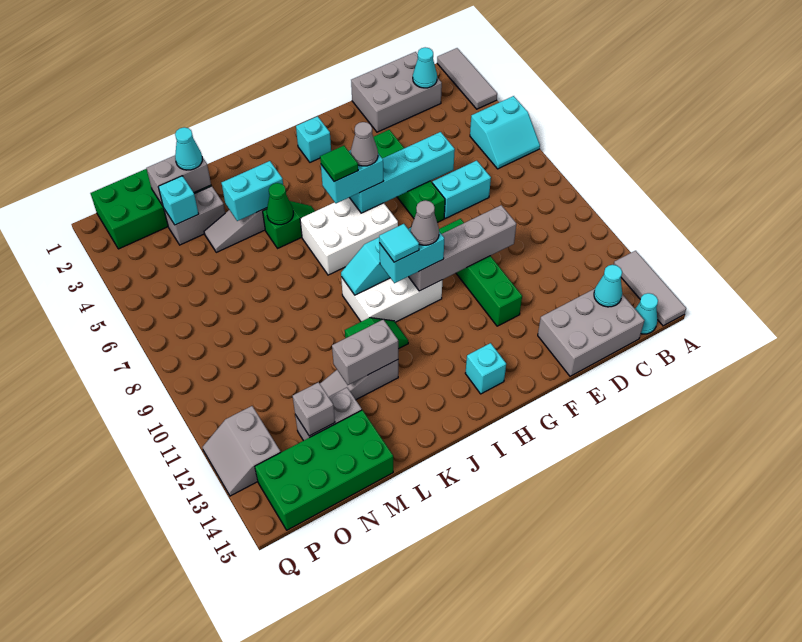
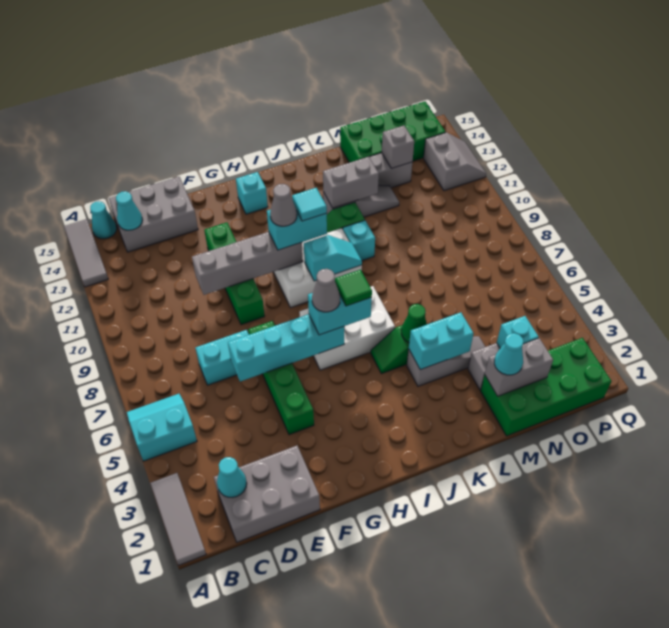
cyan 1x1 brick [296,116,331,162] -> cyan 1x1 brick moved to [343,220,375,261]

